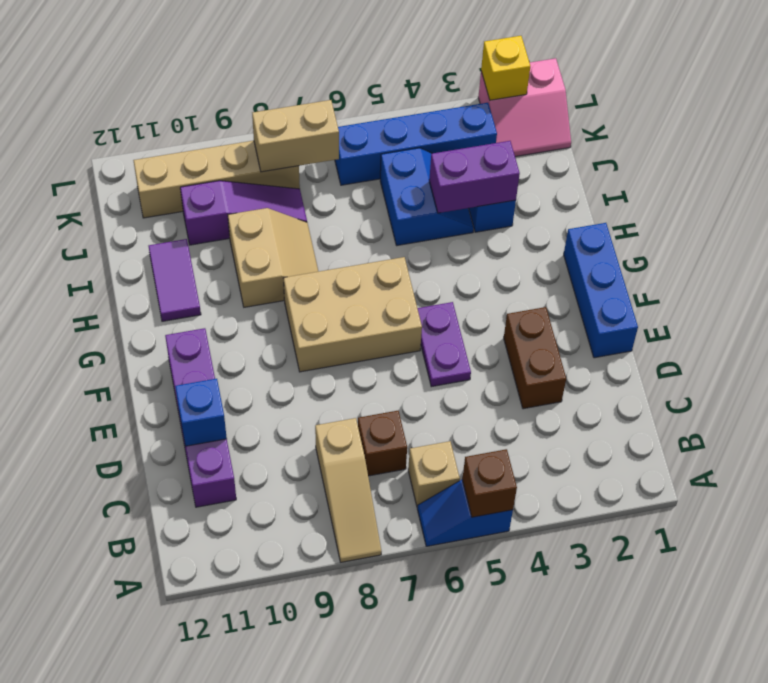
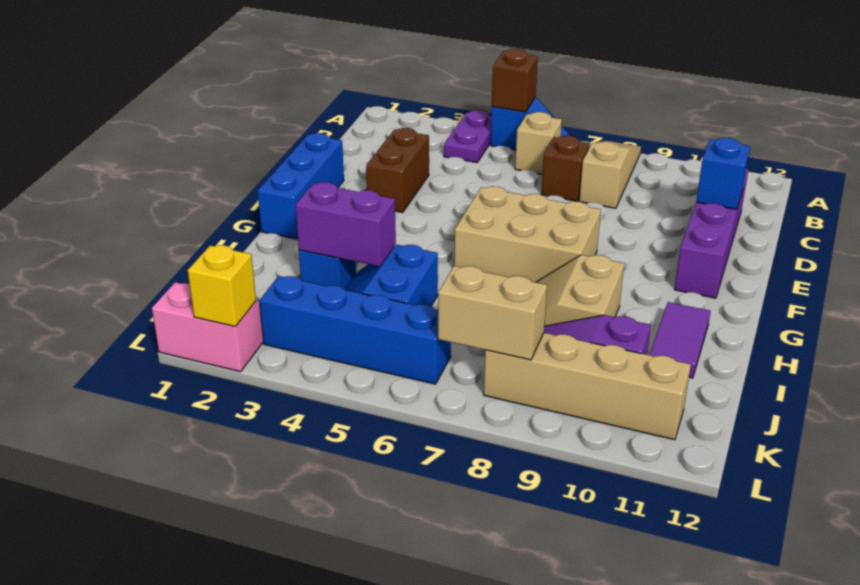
purple 1x2 plate [417,302,471,387] -> purple 1x2 plate moved to [444,110,491,163]

